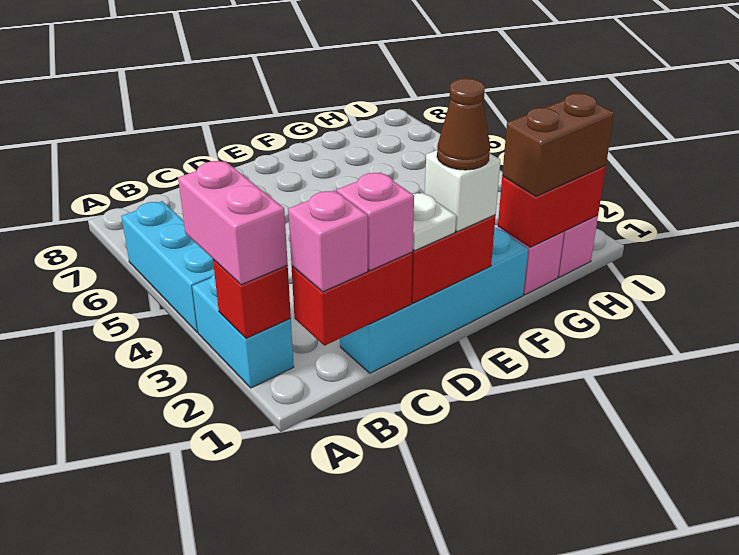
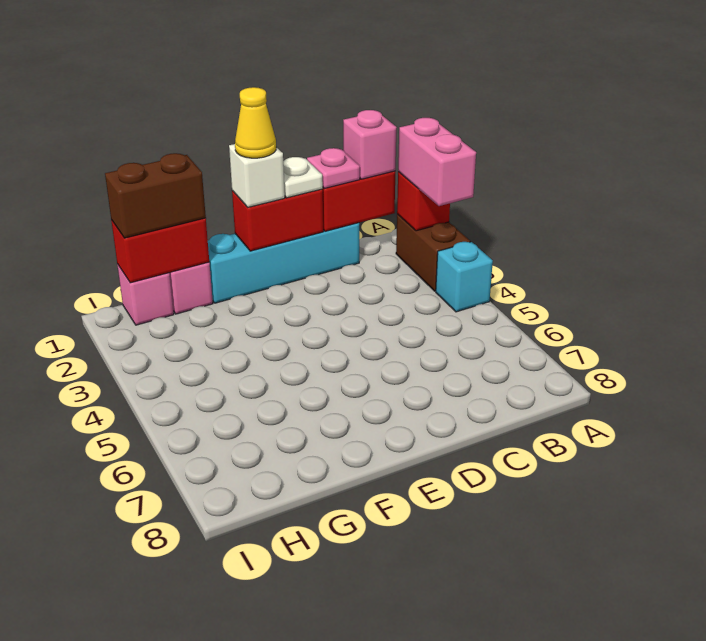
cyan 1x2 brick [192,274,294,388] -> brown 1x2 brick [396,214,470,291]
cyan 1x3 brick [121,201,215,332] -> cyan 1x1 brick [436,242,493,312]
pink 1x1 brick [337,172,414,271] -> pink 1x1 plate [307,148,360,188]
brown 1x1 cone [437,78,490,170] -> yellow 1x1 cone [235,87,276,158]

